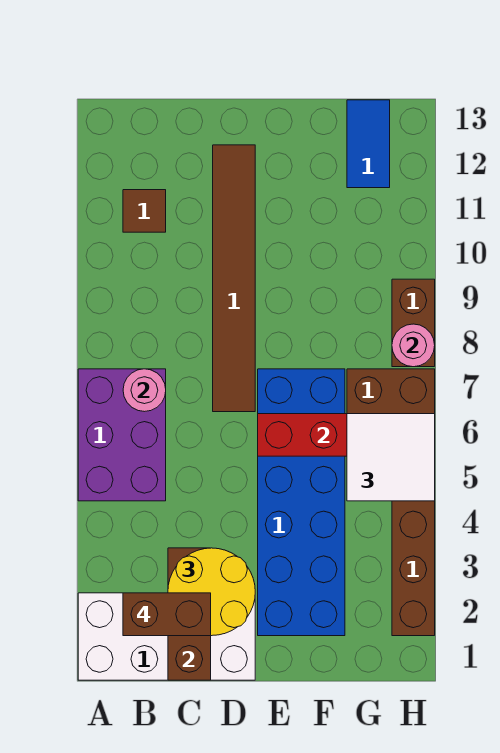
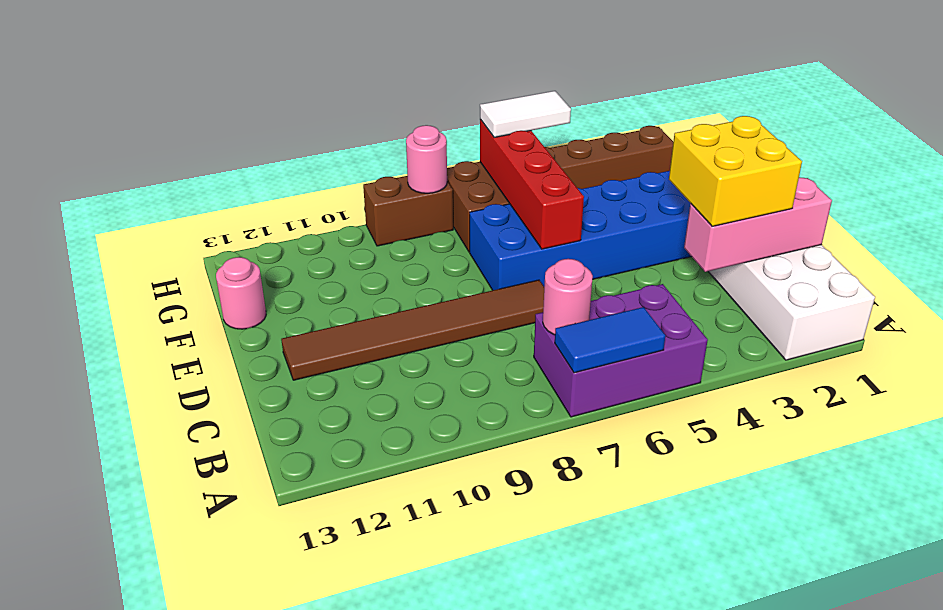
brown 1x2 brick [123,593,211,636] -> none
brown 1x1 tile [123,190,166,232] -> none
brown 1x3 brick [168,548,211,680] -> pink 1x3 brick [684,177,832,272]
yellow 2x2 round brick [168,548,255,636] -> yellow 2x2 brick [669,116,802,226]
none -> pink 1x1 round brick [216,257,266,329]
white 2x2 tile [347,414,435,501] -> white 1x2 tile [480,91,571,137]
blue 1x2 tile [347,100,390,188] -> blue 1x2 tile moved to [555,307,665,373]

